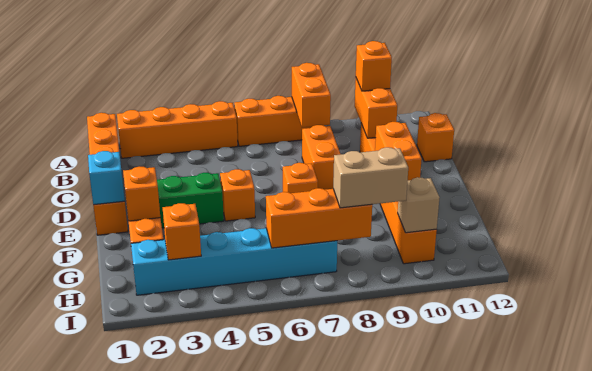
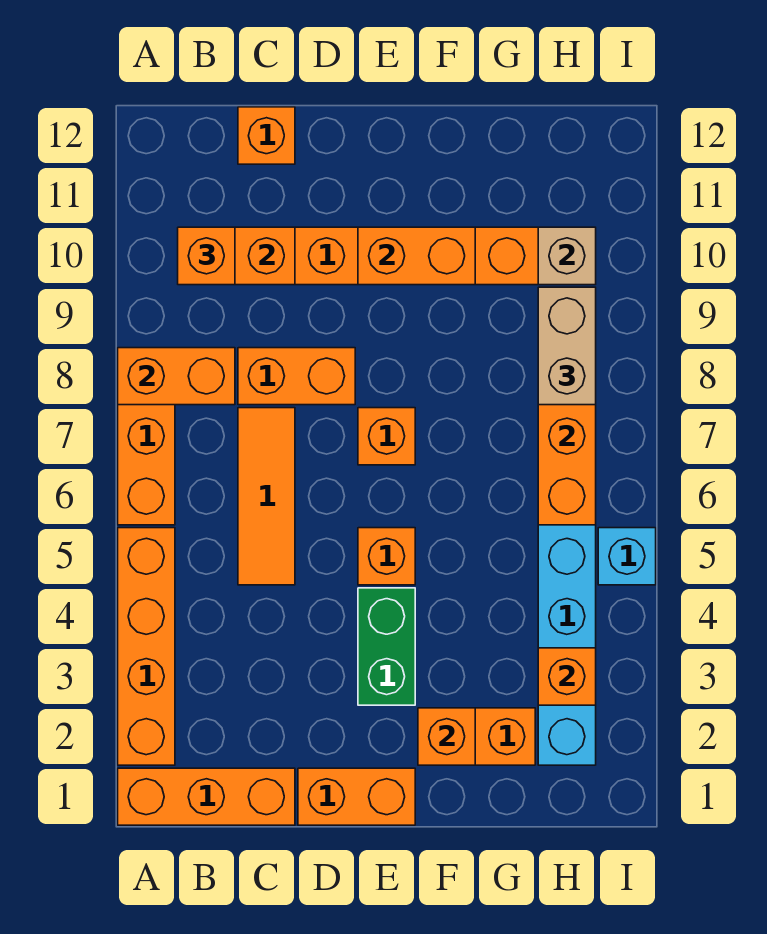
none -> orange 1x3 tile [238,408,295,585]
cyan 1x1 brick [88,151,125,205] -> cyan 1x1 brick moved to [598,528,656,585]

